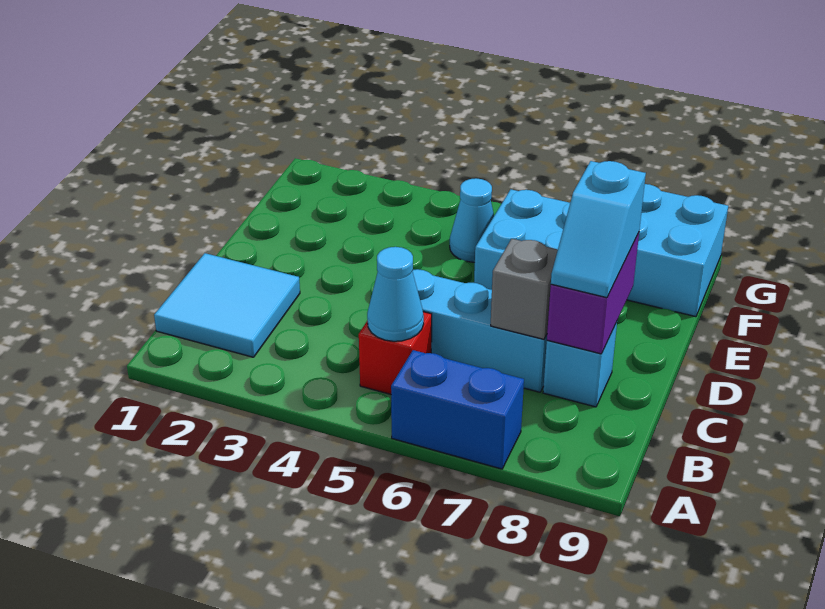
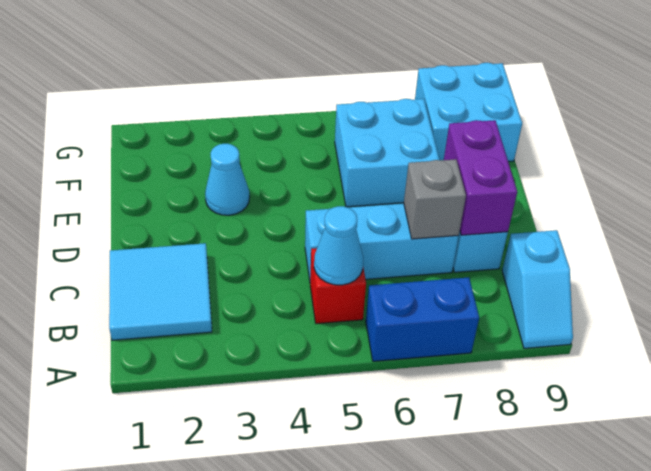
cyan 1x2 slope [551,161,646,298] -> cyan 1x2 slope moved to [502,230,573,348]
cyan 1x1 cone [450,178,494,262] -> cyan 1x1 cone moved to [205,144,250,215]

